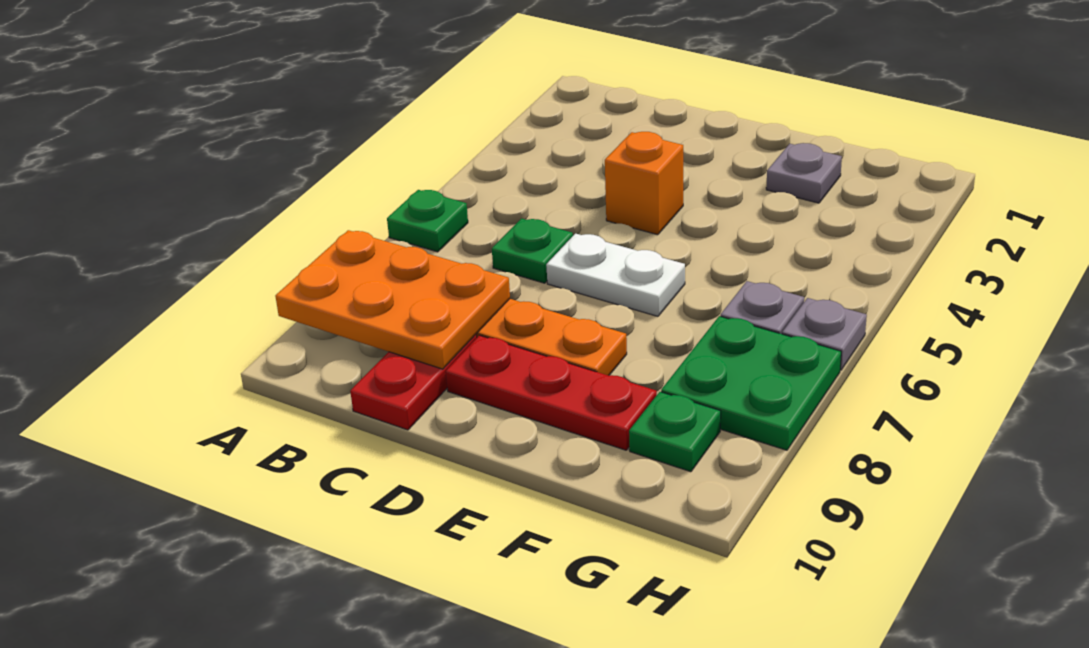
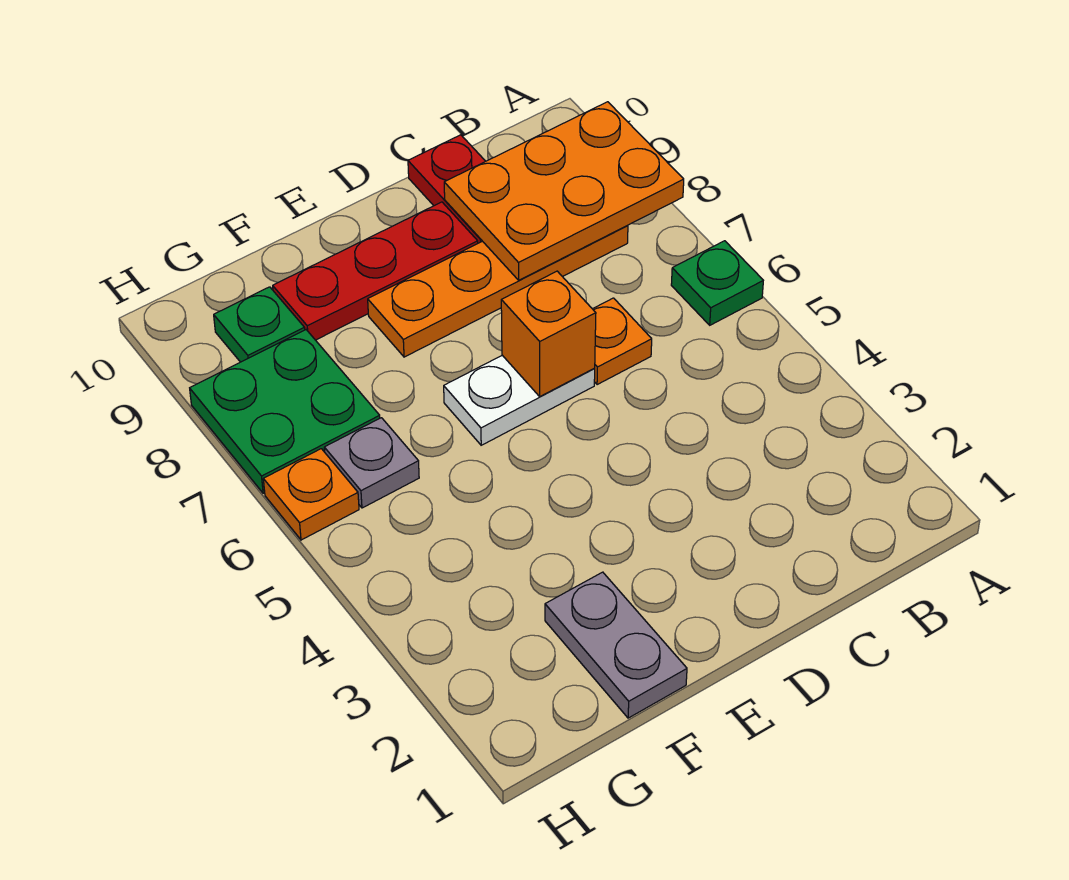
green 1x1 plate [492,219,573,283] -> orange 1x1 plate [593,298,652,385]
orange 1x1 brick [605,132,683,235] -> orange 1x1 brick moved to [501,271,596,396]
grey 1x1 plate [766,143,842,203] -> grey 1x2 plate [545,572,687,718]
grey 1x1 plate [782,298,867,370] -> orange 1x1 plate [263,449,359,540]

